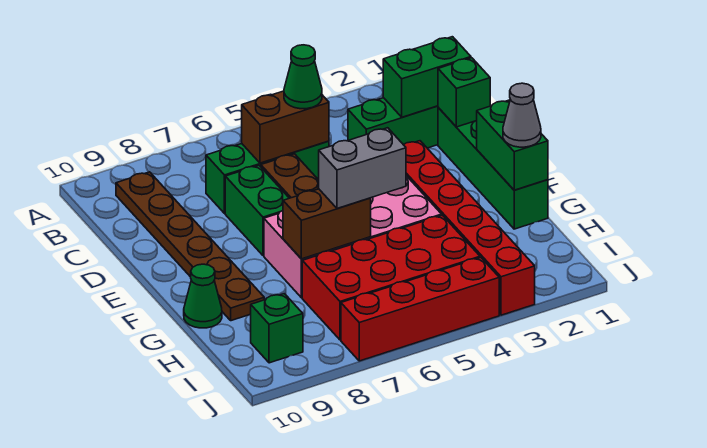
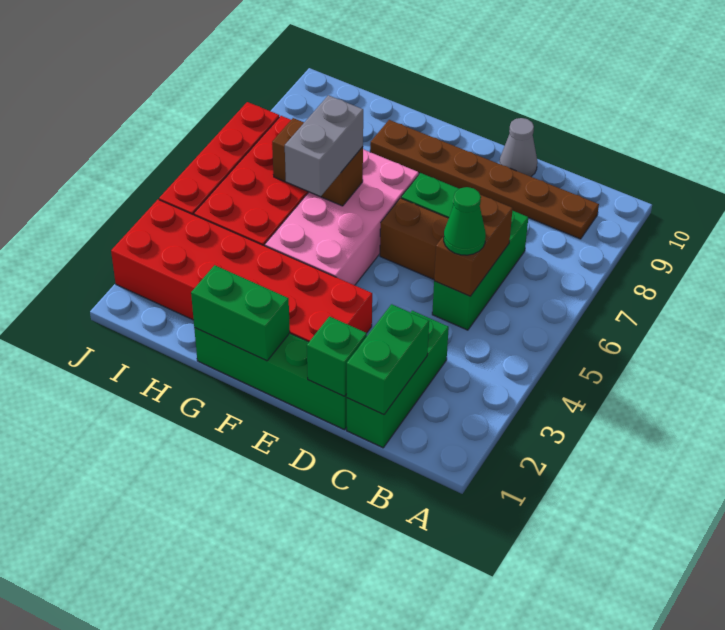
red 1x6 brick [404,141,535,315] -> red 2x6 brick [111,200,372,342]
grey 1x1 cone [503,83,541,147] -> grey 1x1 cone moved to [500,118,537,177]
brown 1x2 brick [283,189,371,259] -> brown 1x2 brick turned to [272,118,363,206]
green 1x1 cone [184,264,222,328] -> none
green 1x1 brick [251,294,303,363] -> none

